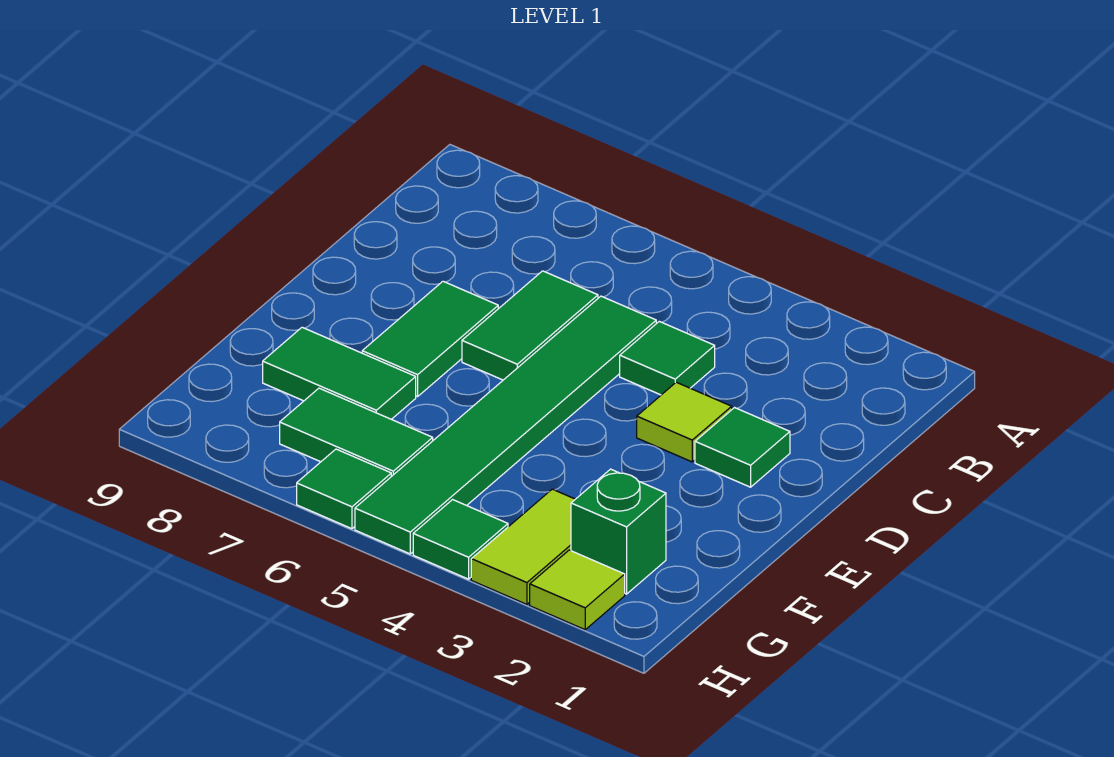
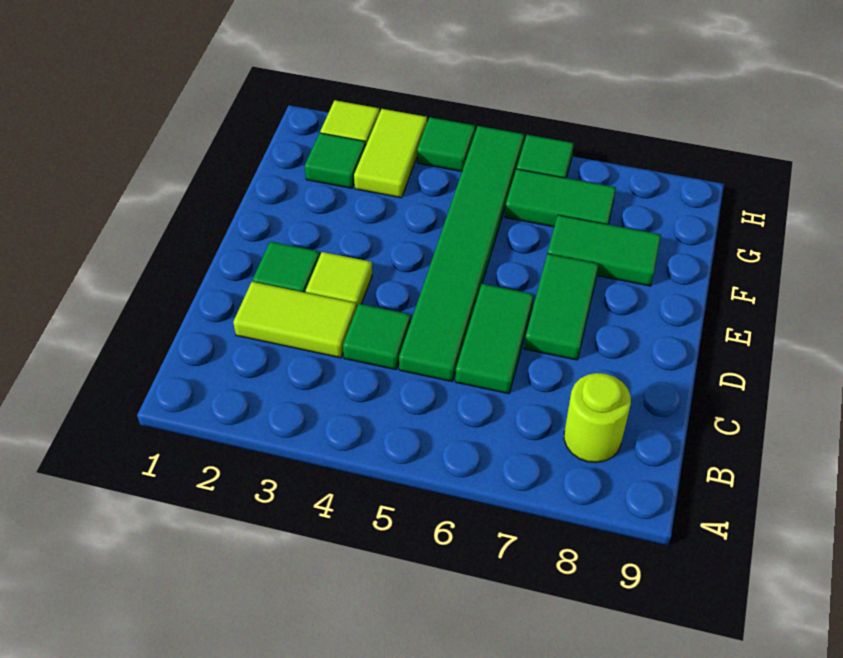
none -> lime 1x1 round brick [564,373,631,463]
none -> lime 1x2 tile [233,282,356,358]
green 1x1 brick [571,469,666,594] -> green 1x1 tile [305,133,366,188]

